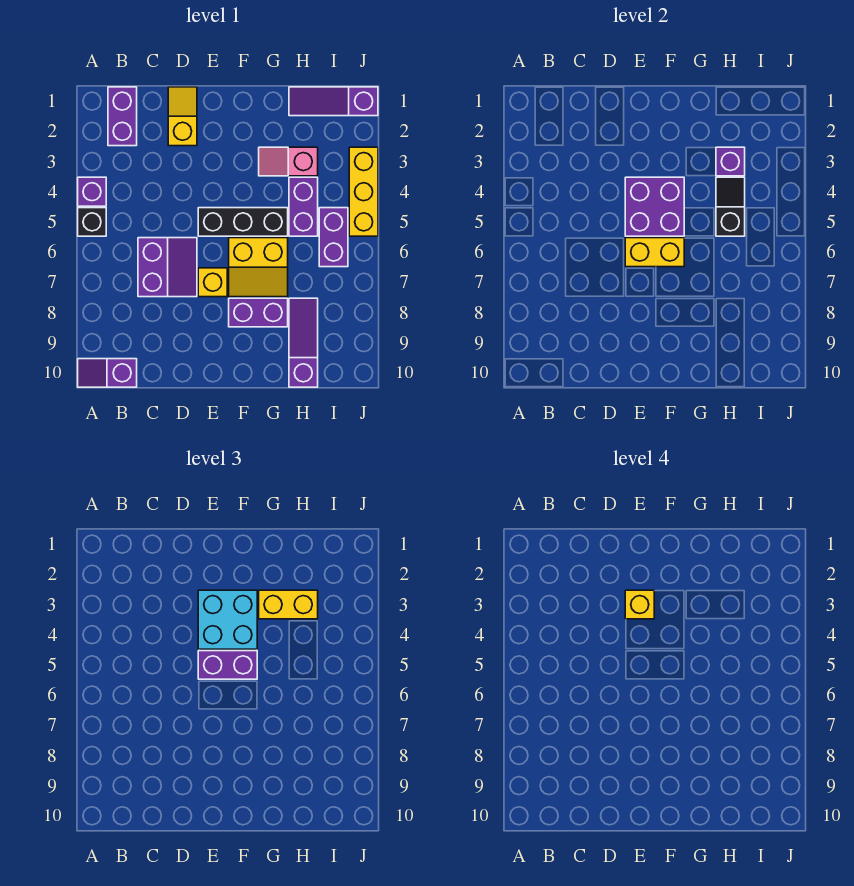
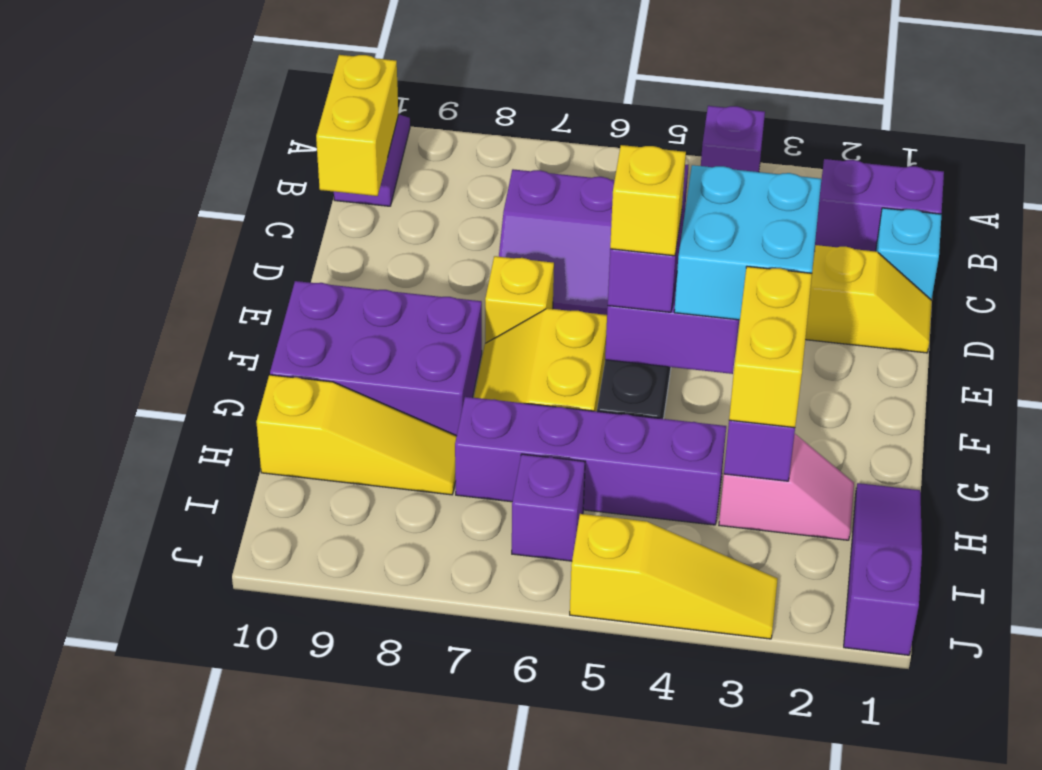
black 1x1 brick [78,208,106,236] -> none
none -> cyan 1x1 brick [876,208,941,300]
yellow 1x1 brick [625,590,654,619] -> yellow 1x1 brick moved to [610,145,686,256]
yellow 1x2 brick [625,238,684,267] -> yellow 1x2 brick moved to [316,55,399,196]
purple 1x2 brick [229,298,288,327] -> purple 2x3 brick [270,281,482,436]
pink 1x2 slope [259,147,318,176] -> pink 1x2 slope turned to [719,434,854,540]
purple 1x2 brick [289,177,318,236] -> purple 1x4 brick [455,397,726,525]
black 1x2 slope [716,177,745,236] -> none
purple 1x3 slope [289,298,318,387] -> yellow 1x3 slope [256,375,457,495]
purple 1x2 brick [319,208,348,267] -> purple 1x1 brick [512,454,585,561]
yellow 1x3 brick [349,147,378,236] -> yellow 1x3 slope [570,514,778,639]

